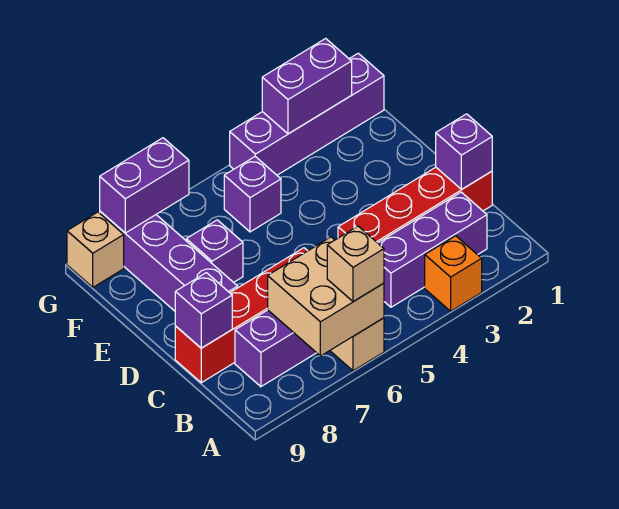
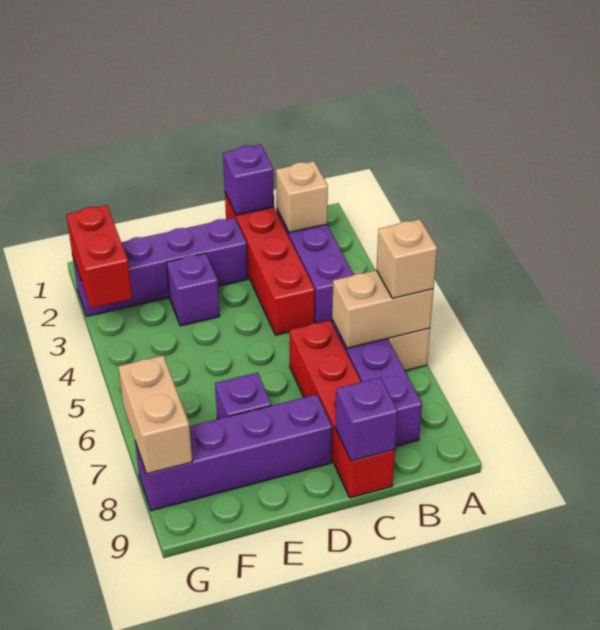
orange 1x1 brick [425,236,482,311] -> none
tan 2x2 brick [268,237,384,356] -> tan 1x2 brick [332,270,434,348]
purple 1x1 brick [224,157,281,232] -> purple 1x1 brick moved to [166,253,220,326]
purple 1x4 brick [230,53,384,175] -> purple 1x4 brick turned to [72,217,248,316]
purple 1x2 brick [262,38,352,134] -> red 1x2 brick [66,205,132,308]
purple 1x2 brick [100,138,189,233] -> tan 1x2 brick [118,355,192,474]
tan 1x1 brick [67,212,124,287] -> tan 1x1 brick moved to [276,161,328,233]

